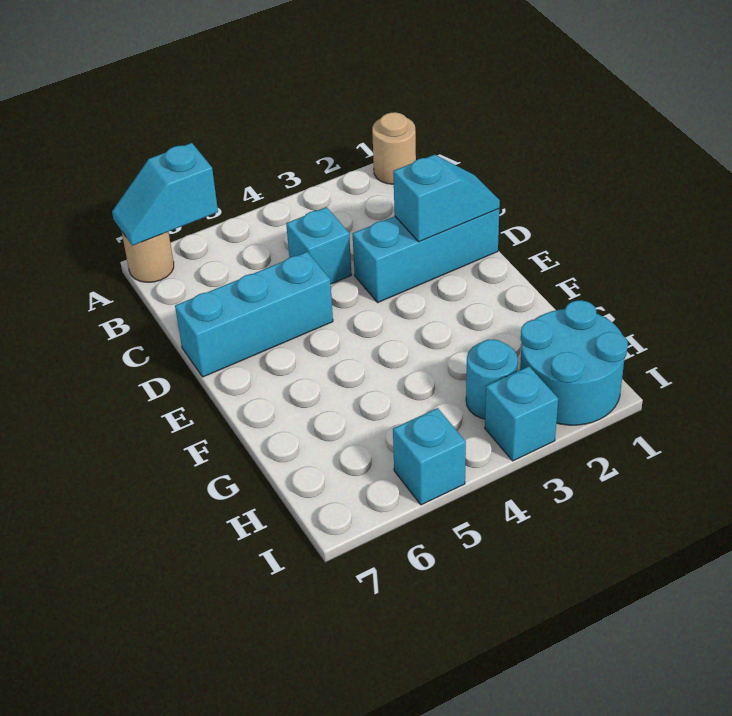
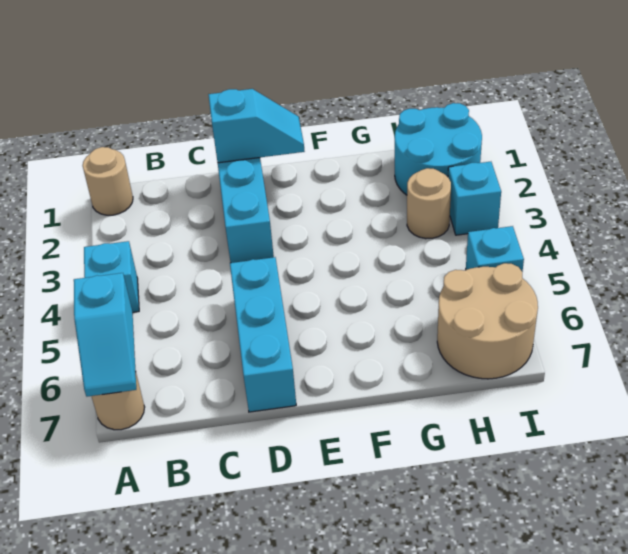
cyan 1x1 brick [286,207,352,284] -> cyan 1x1 brick moved to [84,241,139,312]
cyan 1x2 slope [393,155,500,242] -> cyan 1x2 slope turned to [208,89,305,163]
cyan 1x1 round brick [466,339,518,419] -> tan 1x1 round brick [407,168,451,239]
none -> tan 2x2 round brick [437,263,538,379]

